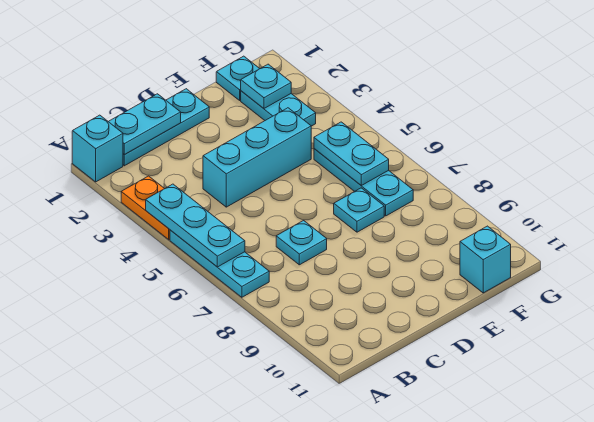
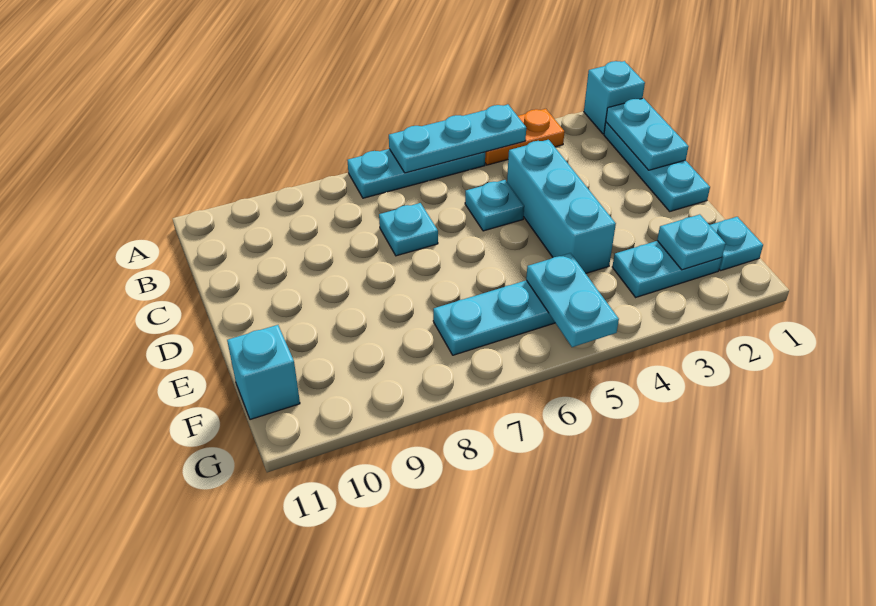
cyan 1x1 plate [334,188,384,232] -> cyan 1x1 plate moved to [465,180,524,231]
cyan 1x2 plate [314,122,389,185] -> cyan 1x2 plate turned to [526,253,619,347]

